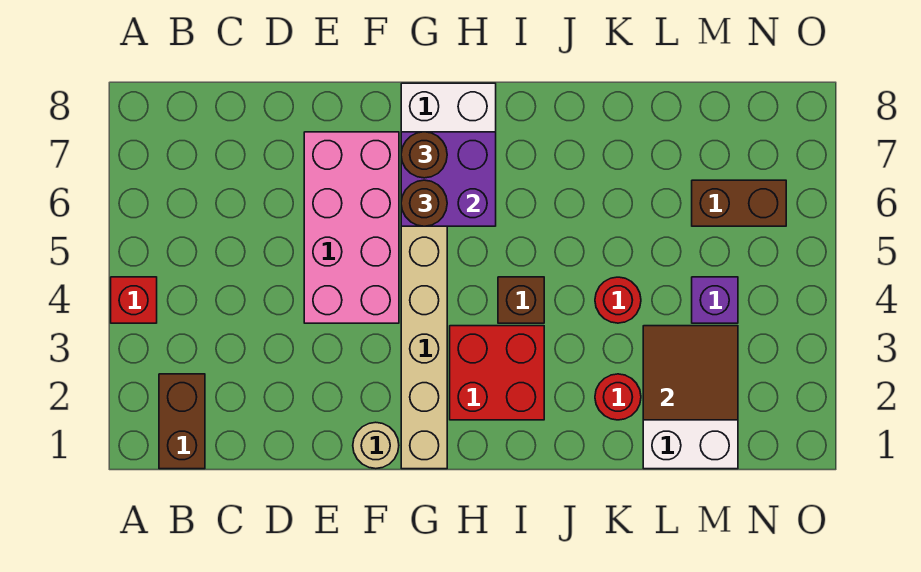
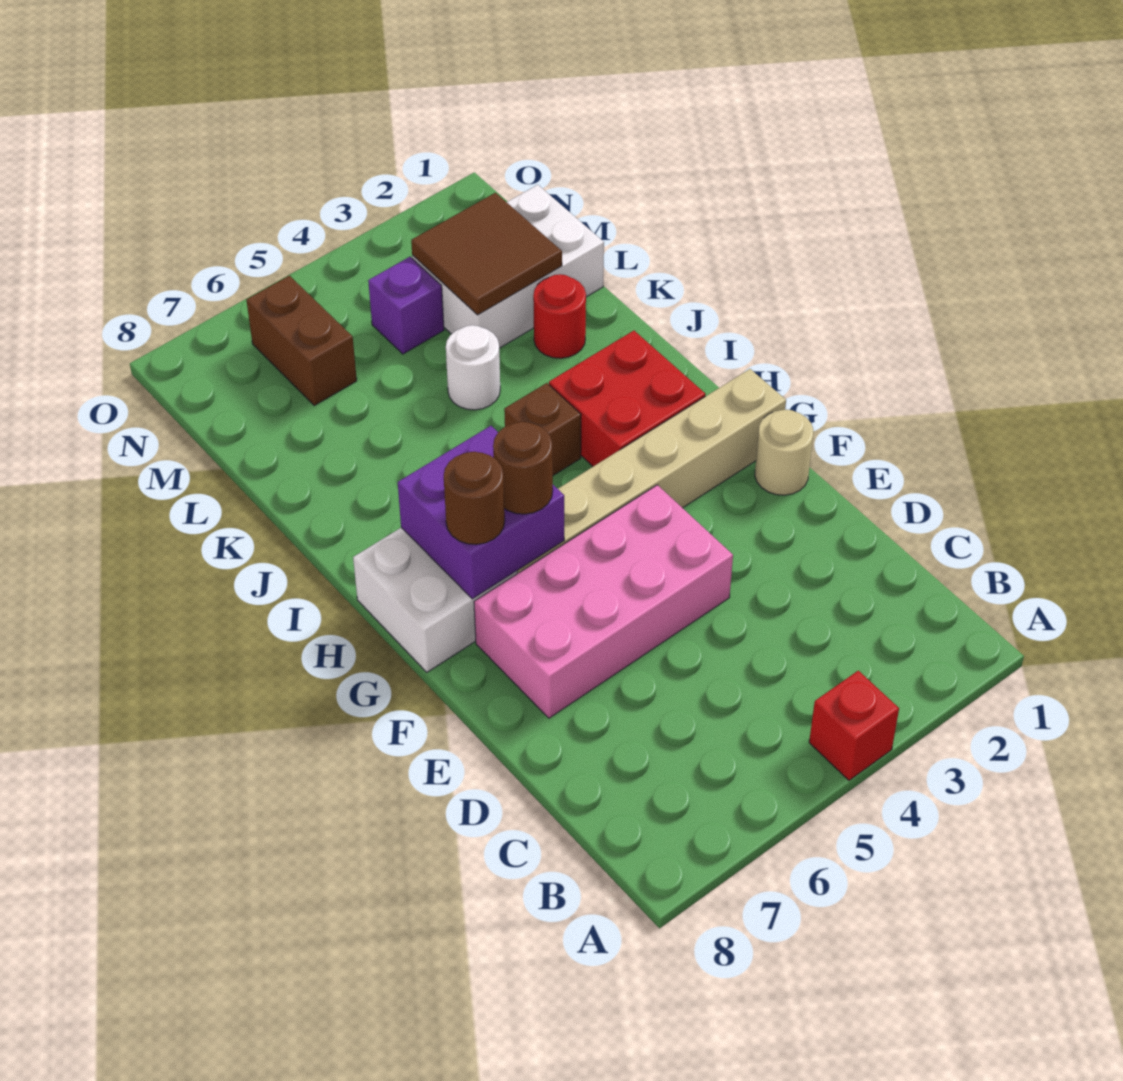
brown 1x2 brick [159,374,205,469] -> none
red 1x1 round brick [595,277,641,323] -> white 1x1 round brick [446,325,500,410]

